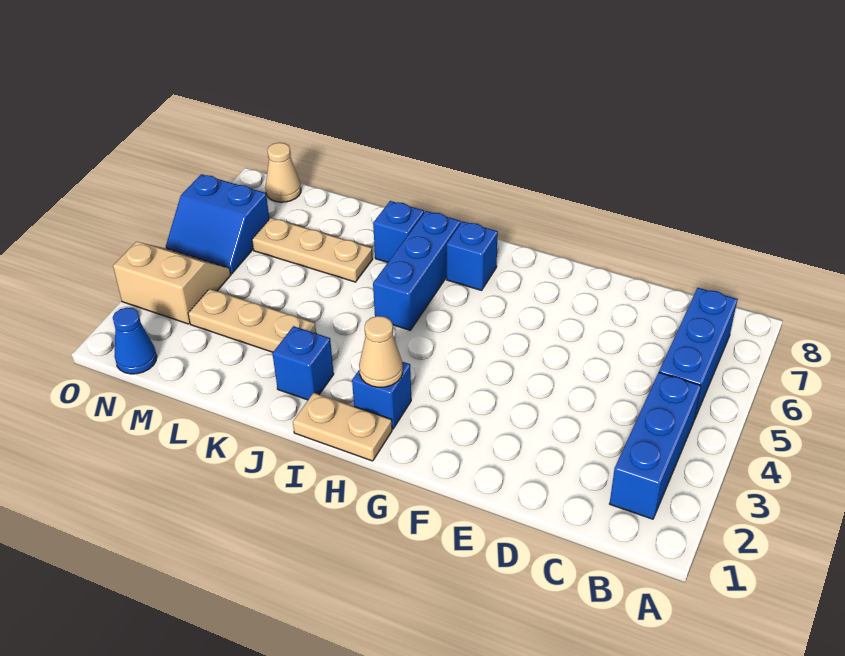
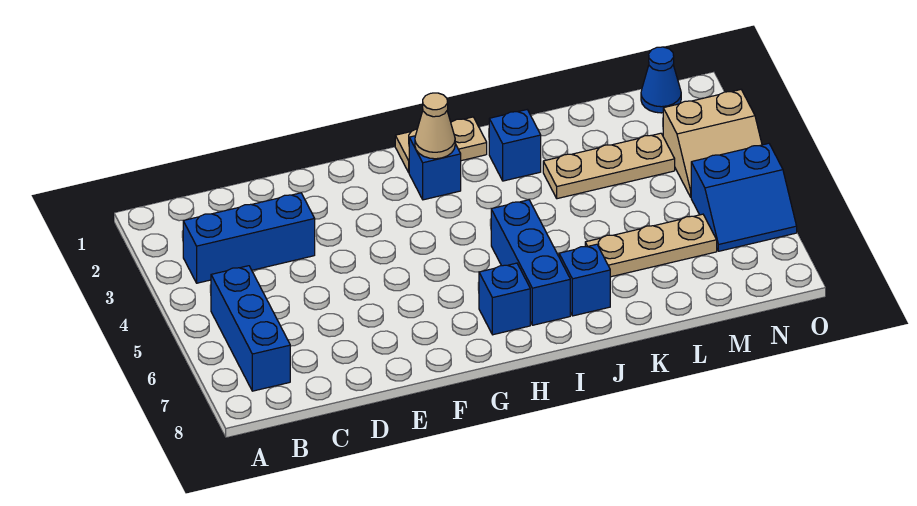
blue 1x3 brick [610,373,701,519] -> blue 1x3 brick turned to [183,193,315,283]
blue 2x2 slope [166,174,269,274] -> blue 2x2 slope turned to [691,143,797,251]
tan 1x1 cone [265,143,301,202] -> none

